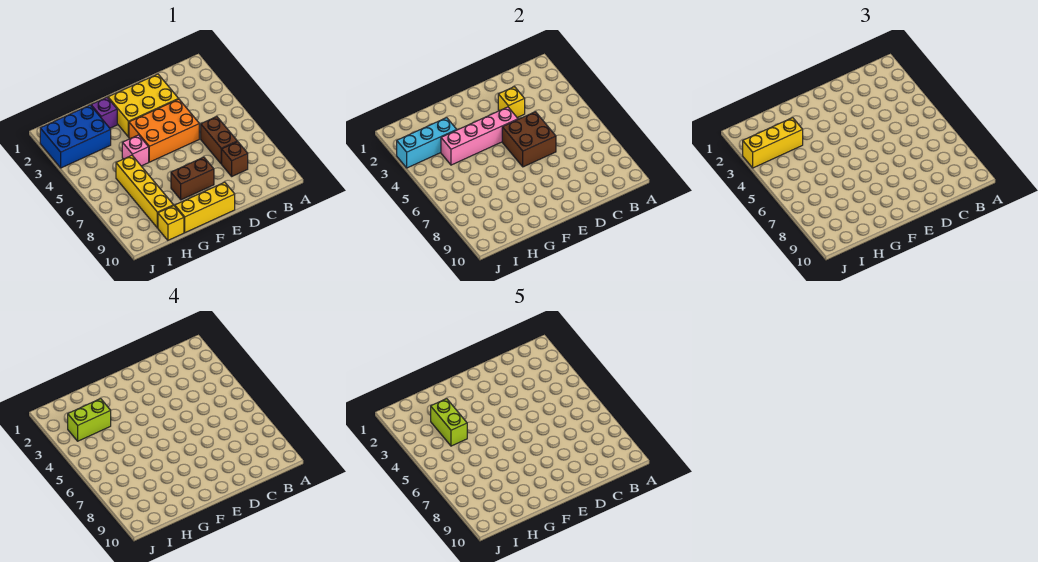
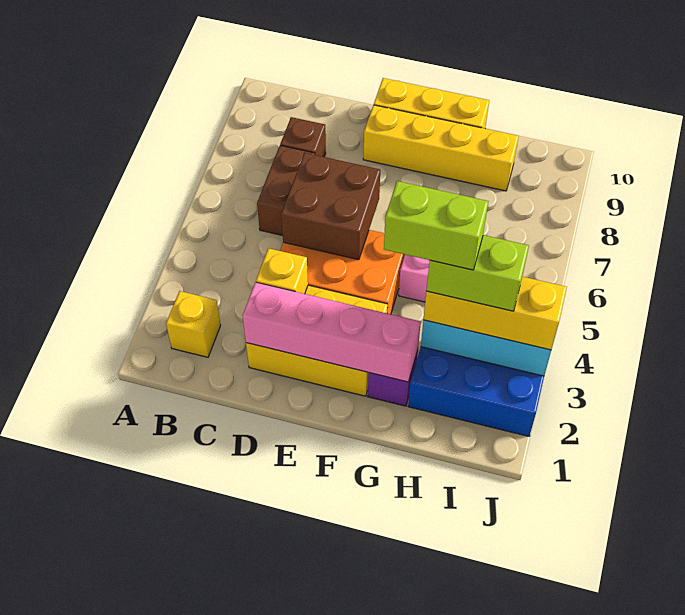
pink 1x4 brick [441,107,518,165] -> pink 1x4 brick moved to [243,282,421,382]
brown 1x2 brick [171,157,214,200] -> none
lime 1x2 brick [431,399,467,446] -> lime 1x2 brick turned to [384,181,488,270]
yellow 1x4 brick [116,155,174,228] -> yellow 1x4 brick turned to [363,105,519,191]
yellow 1x1 brick [158,206,184,240] -> yellow 1x1 brick moved to [166,291,221,357]

